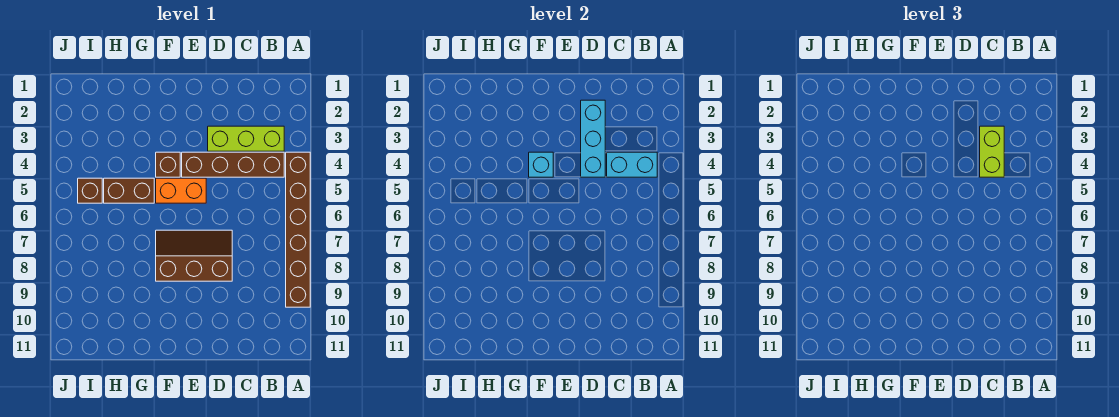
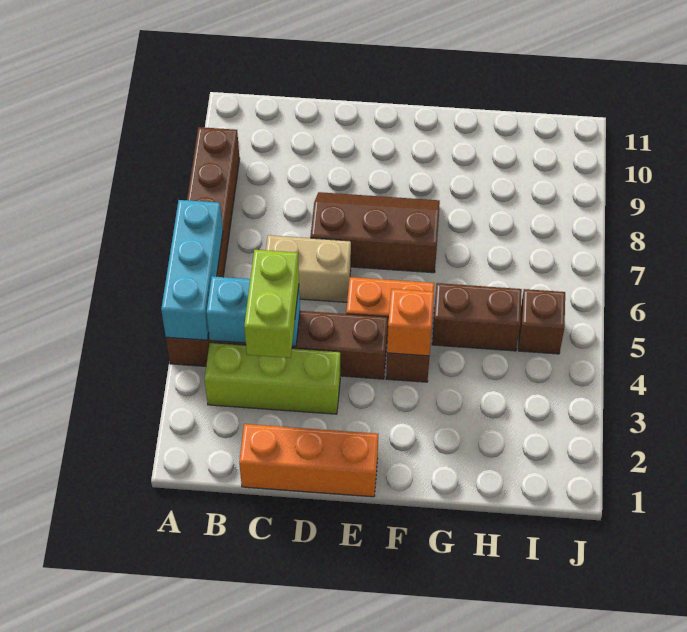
none -> orange 1x3 brick [239,424,378,497]
none -> tan 1x2 brick [266,235,351,302]
cyan 1x3 brick [581,100,605,177] -> cyan 1x3 brick moved to [161,200,223,340]
brown 2x3 slope [156,230,232,281] -> brown 2x3 slope turned to [310,192,440,273]
cyan 1x1 brick [529,152,553,177] -> orange 1x1 brick [387,289,434,356]

